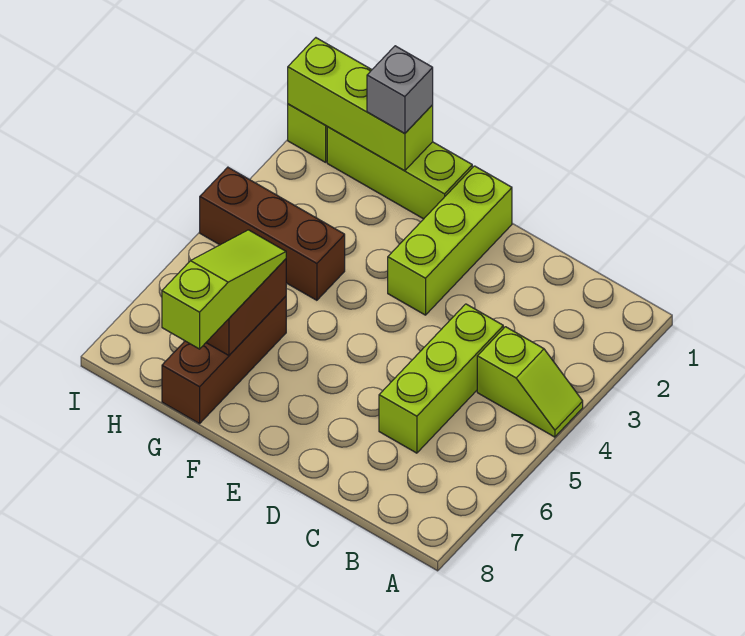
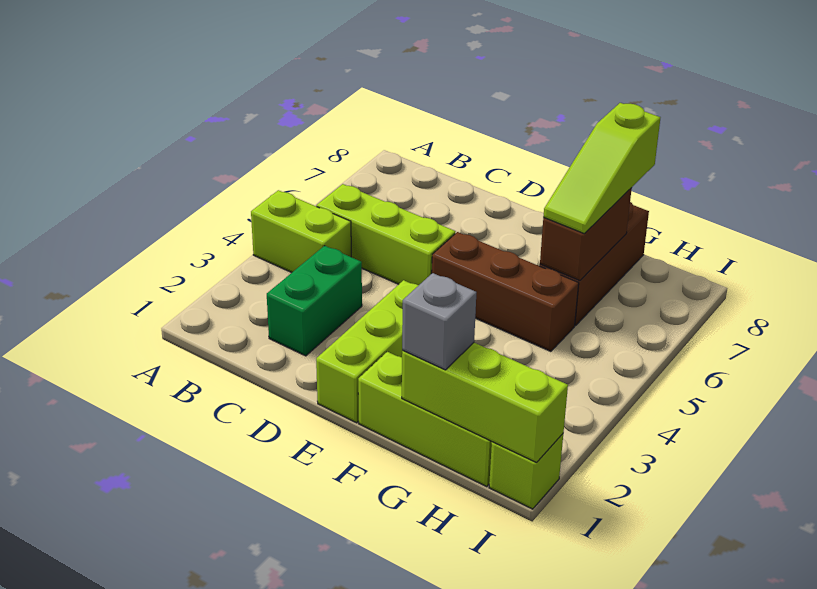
lime 1x2 slope [477,327,583,437] -> lime 1x2 brick [251,190,351,273]
none -> green 1x2 brick [267,246,362,356]
lime 1x3 brick [379,304,503,453] -> lime 1x3 brick turned to [316,184,456,285]
brown 1x3 brick [200,167,345,300] -> brown 1x3 brick moved to [432,232,579,351]

